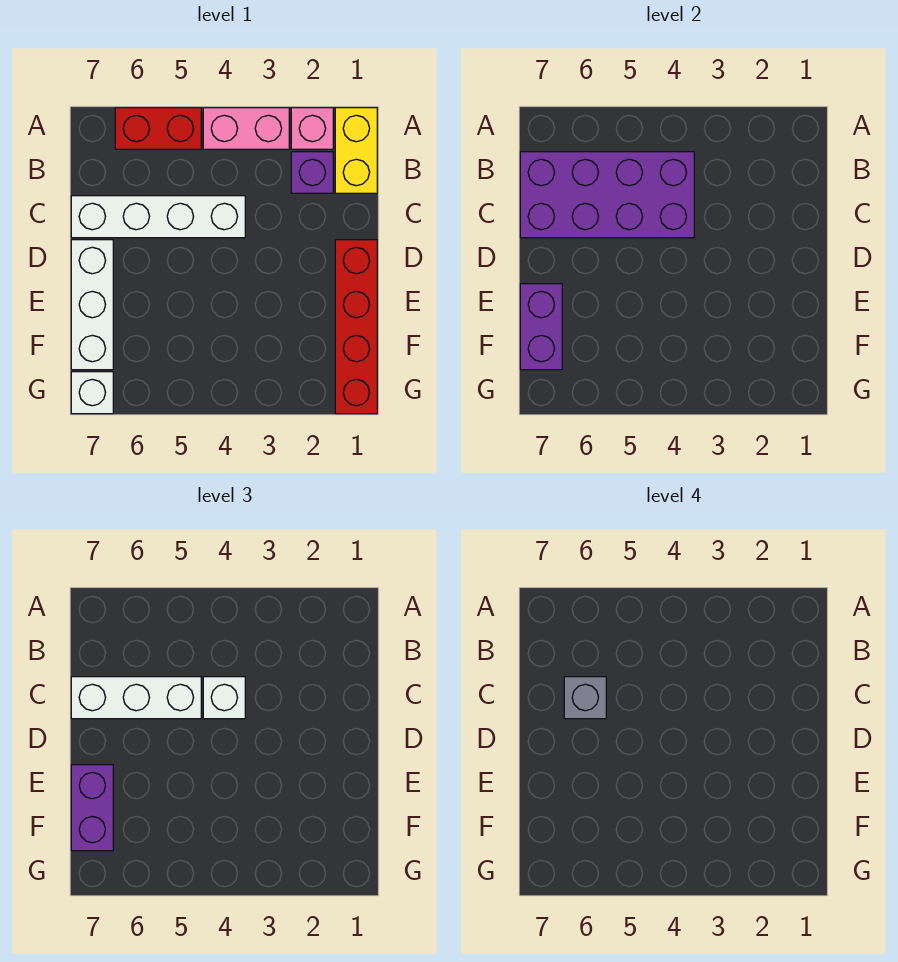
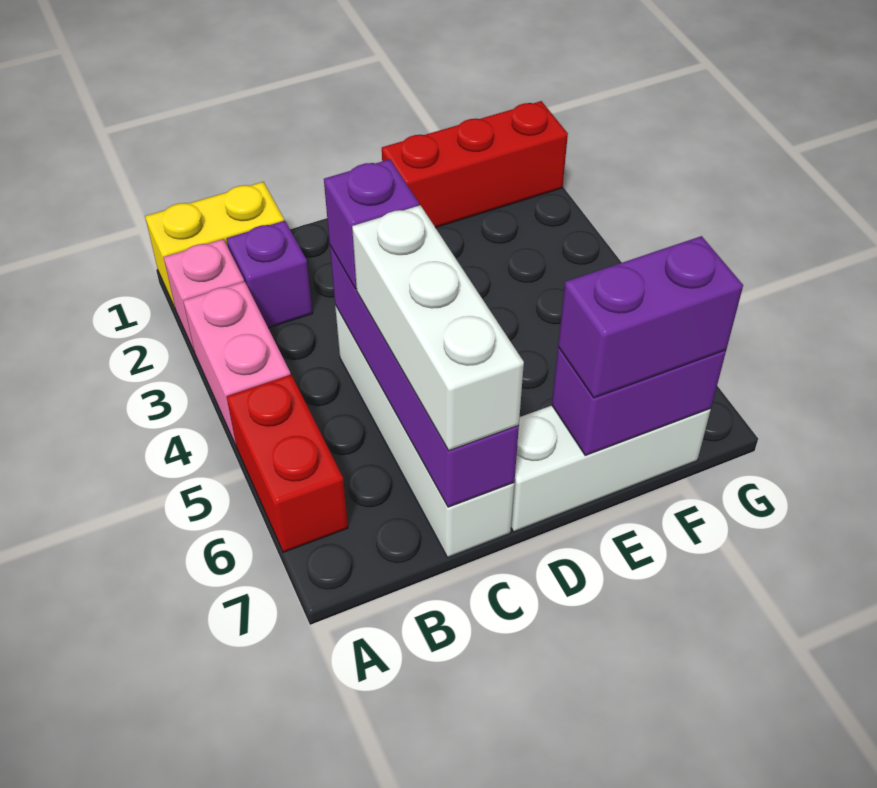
purple 2x4 brick [520,152,694,238] -> purple 1x4 brick [330,246,519,507]
white 1x1 brick [203,677,245,719] -> purple 1x1 brick [324,159,419,289]
grey 1x1 brick [564,677,606,719] -> none
red 1x4 brick [335,240,377,414] -> red 1x3 brick [382,101,568,228]
white 1x1 brick [71,372,113,414] -> none

